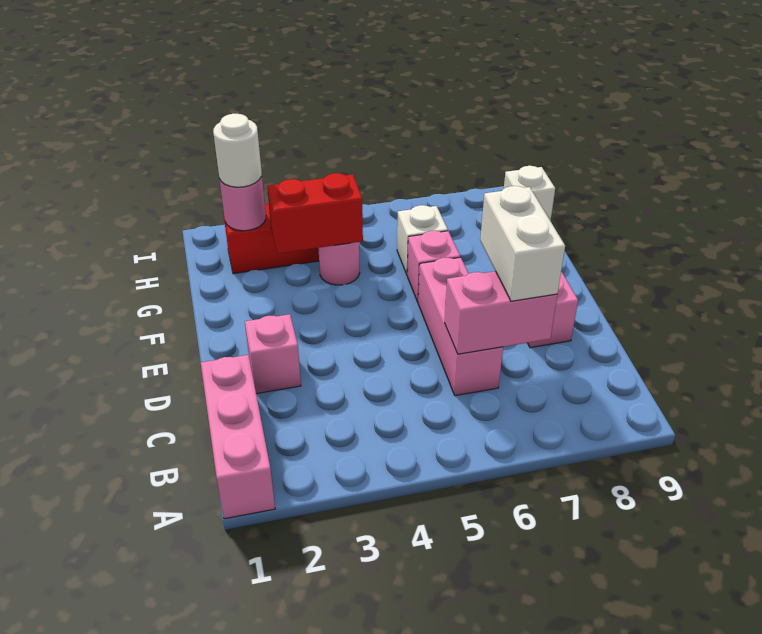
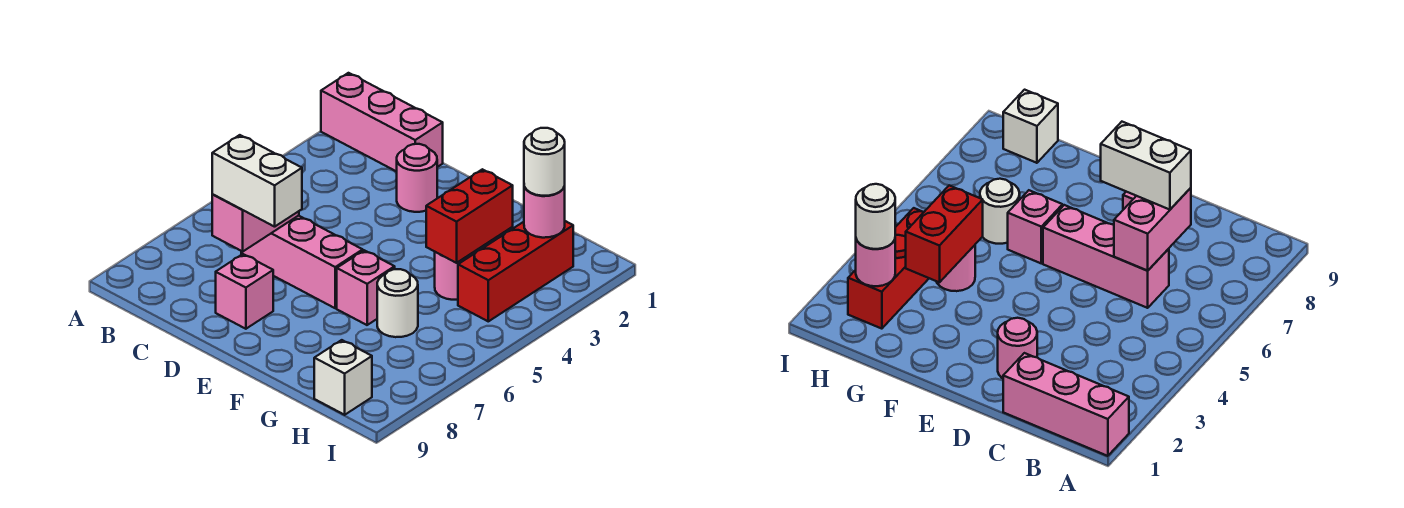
pink 1x1 brick [245,314,301,394] -> pink 1x1 round brick [397,144,437,212]
white 1x1 brick [397,205,448,275] -> white 1x1 round brick [377,269,418,337]

